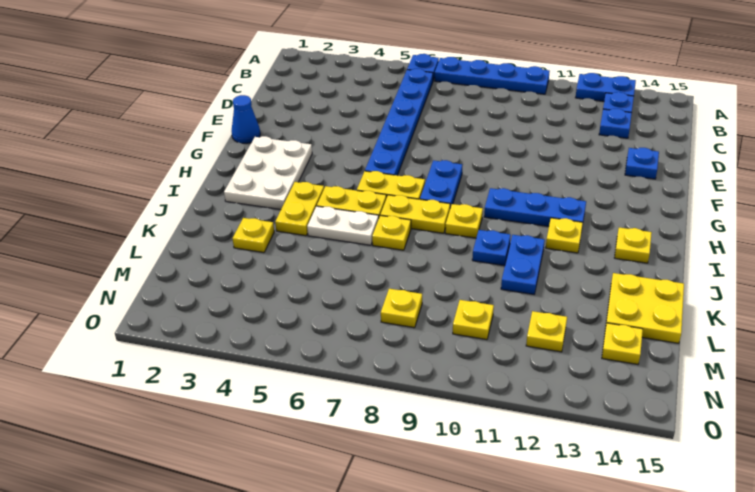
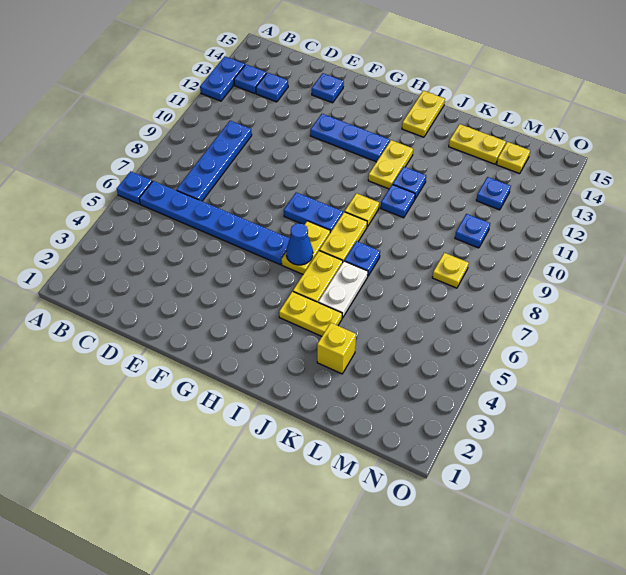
blue 1x4 plate [435,57,550,94] -> blue 1x4 plate moved to [177,121,252,201]
blue 1x1 cone [232,95,260,143] -> blue 1x1 cone moved to [286,223,313,265]
white 2x3 plate [224,136,312,210] -> none
blue 1x3 plate [484,188,586,226] -> blue 1x3 plate turned to [310,114,390,162]
yellow 1x1 plate [546,218,583,253] -> yellow 1x2 plate [368,140,413,189]
yellow 1x1 plate [614,228,652,263] -> yellow 1x2 plate [402,91,445,137]
yellow 1x1 plate [372,216,411,250] -> blue 1x1 plate [344,241,380,276]
blue 1x2 plate [501,235,545,294] -> blue 1x1 plate [393,167,426,198]
yellow 1x1 plate [233,218,274,253] -> yellow 1x1 brick [317,323,356,374]
yellow 2x2 plate [606,273,684,343] -> yellow 1x2 plate [449,124,506,164]
yellow 1x1 plate [453,300,494,340] -> blue 1x1 plate [455,214,490,248]
yellow 1x1 plate [526,311,567,352] -> blue 1x1 plate [476,177,511,210]

